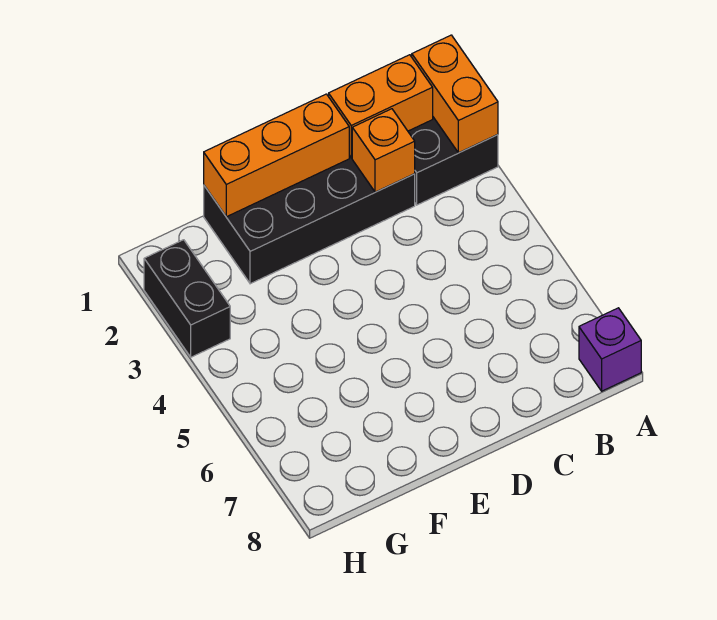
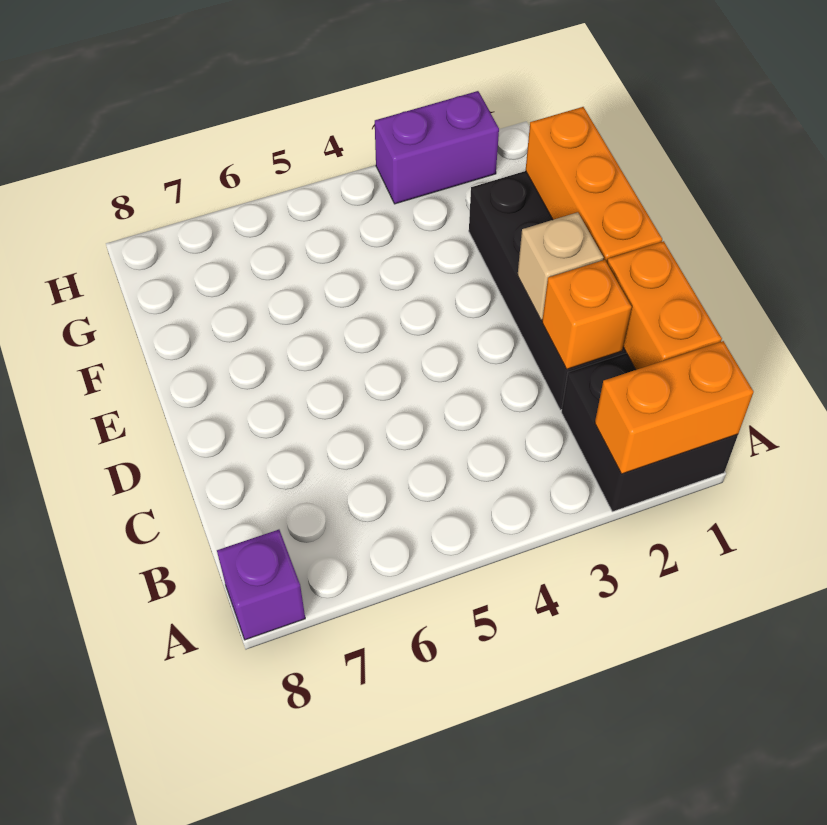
none -> tan 1x1 brick [517,212,604,320]
black 1x2 brick [144,240,230,357] -> purple 1x2 brick [375,91,499,204]

